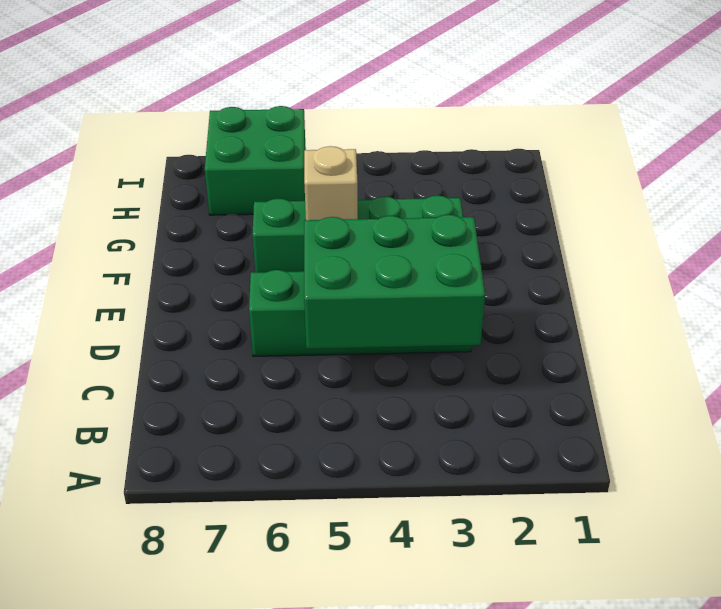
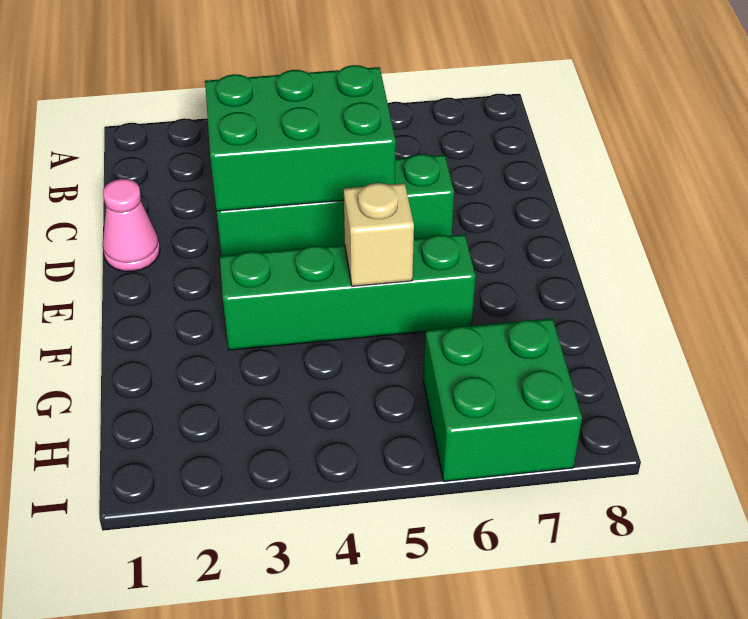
none -> pink 1x1 cone [103,179,160,271]

